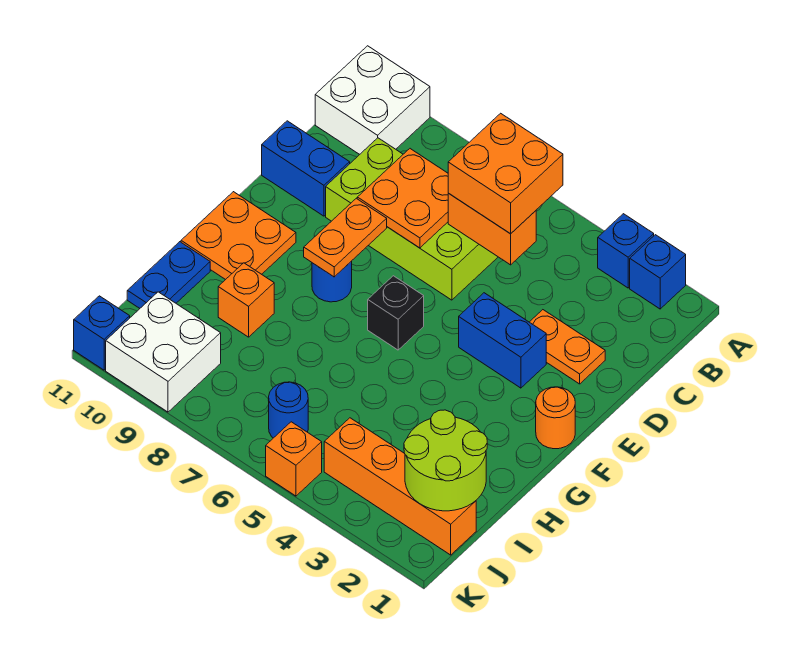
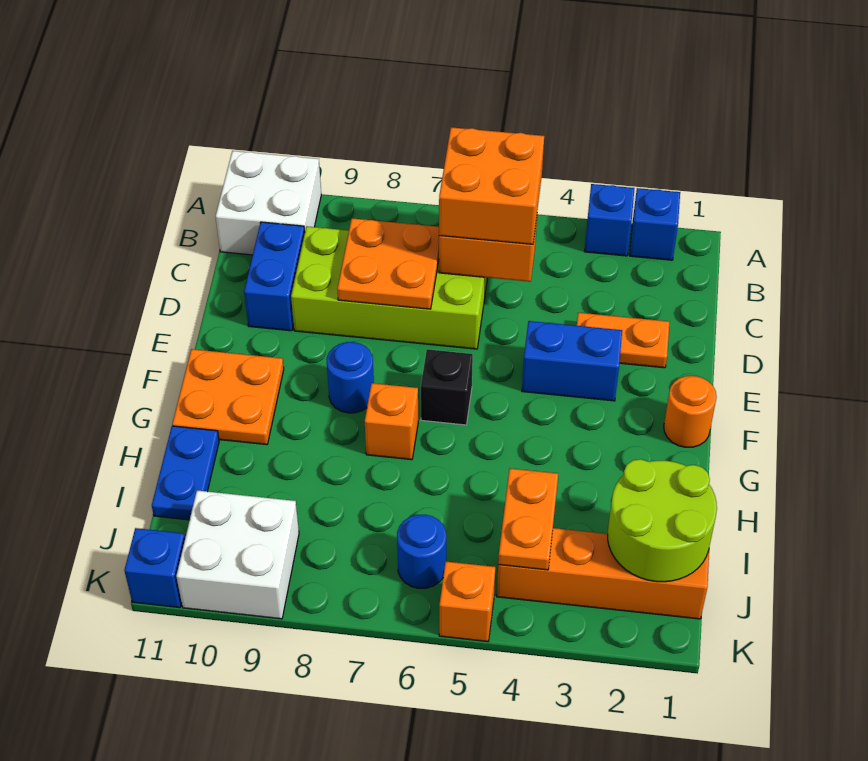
blue 1x2 brick [262,121,350,216] -> blue 1x2 brick turned to [244,222,305,331]
orange 1x2 plate [304,198,387,277] -> orange 1x2 plate moved to [498,469,558,570]
orange 1x1 brick [218,263,274,337] -> orange 1x1 brick moved to [365,383,418,460]

